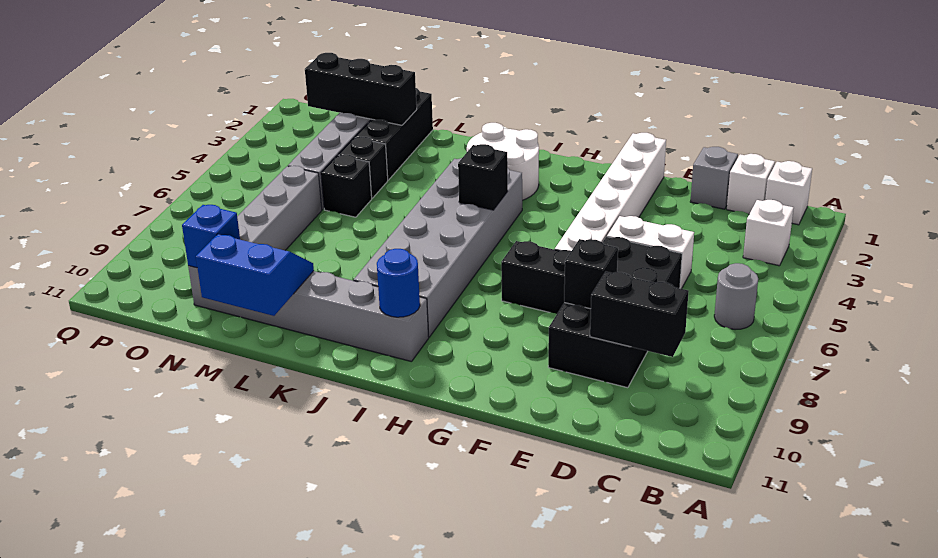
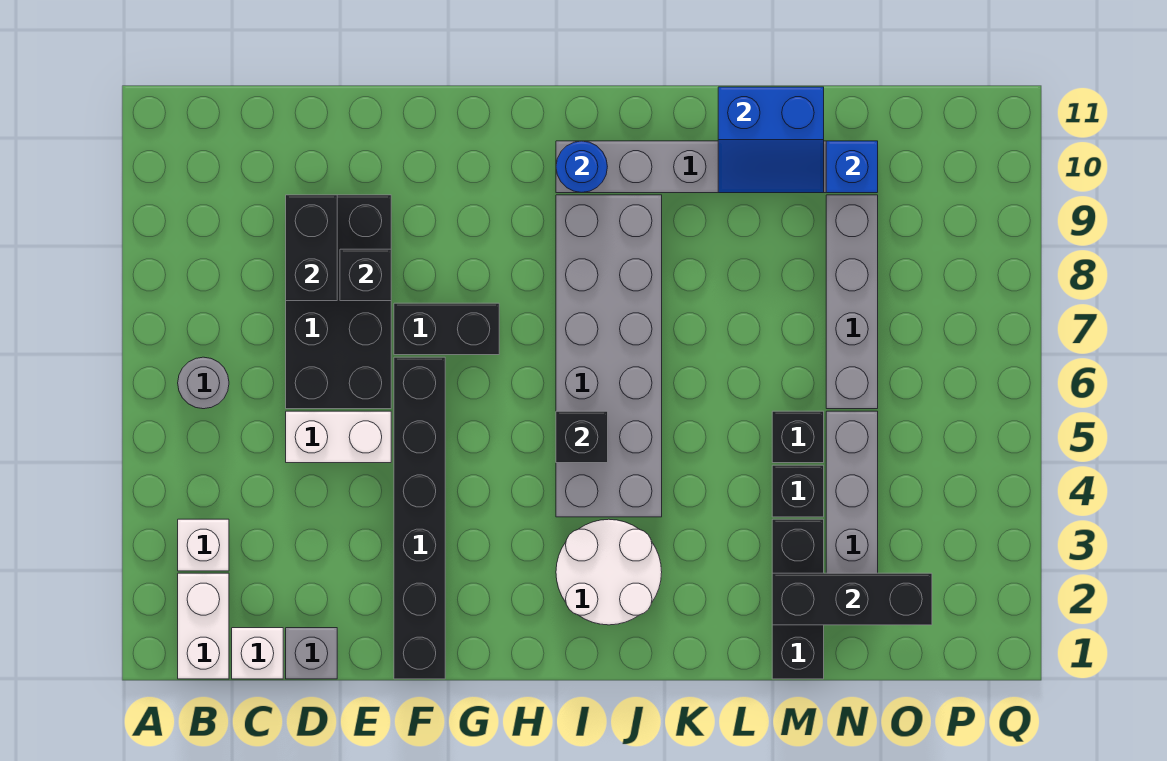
white 1x1 brick [765,161,812,225] -> white 1x2 brick [178,573,229,679]
black 1x2 brick [590,272,689,357] -> black 1x2 brick turned to [286,195,337,301]
white 1x6 brick [555,133,666,251] -> black 1x6 brick [394,357,445,679]

